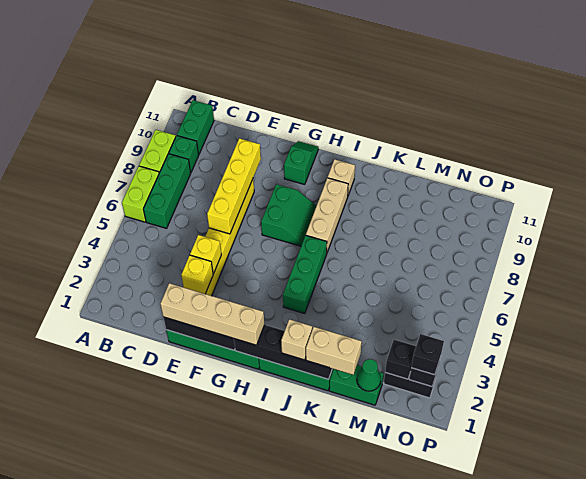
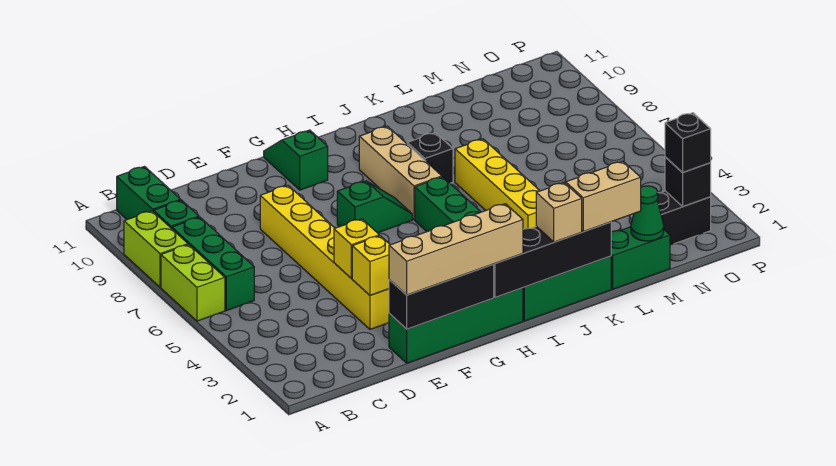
yellow 1x4 brick [207,138,261,234] -> yellow 1x4 brick moved to [455,139,540,229]
green 2x2 slope [261,184,316,246] -> green 1x2 slope [337,181,412,233]
tan 1x1 brick [328,159,355,195] -> none
black 1x1 brick [385,340,416,379] -> black 1x1 brick moved to [407,133,453,183]

